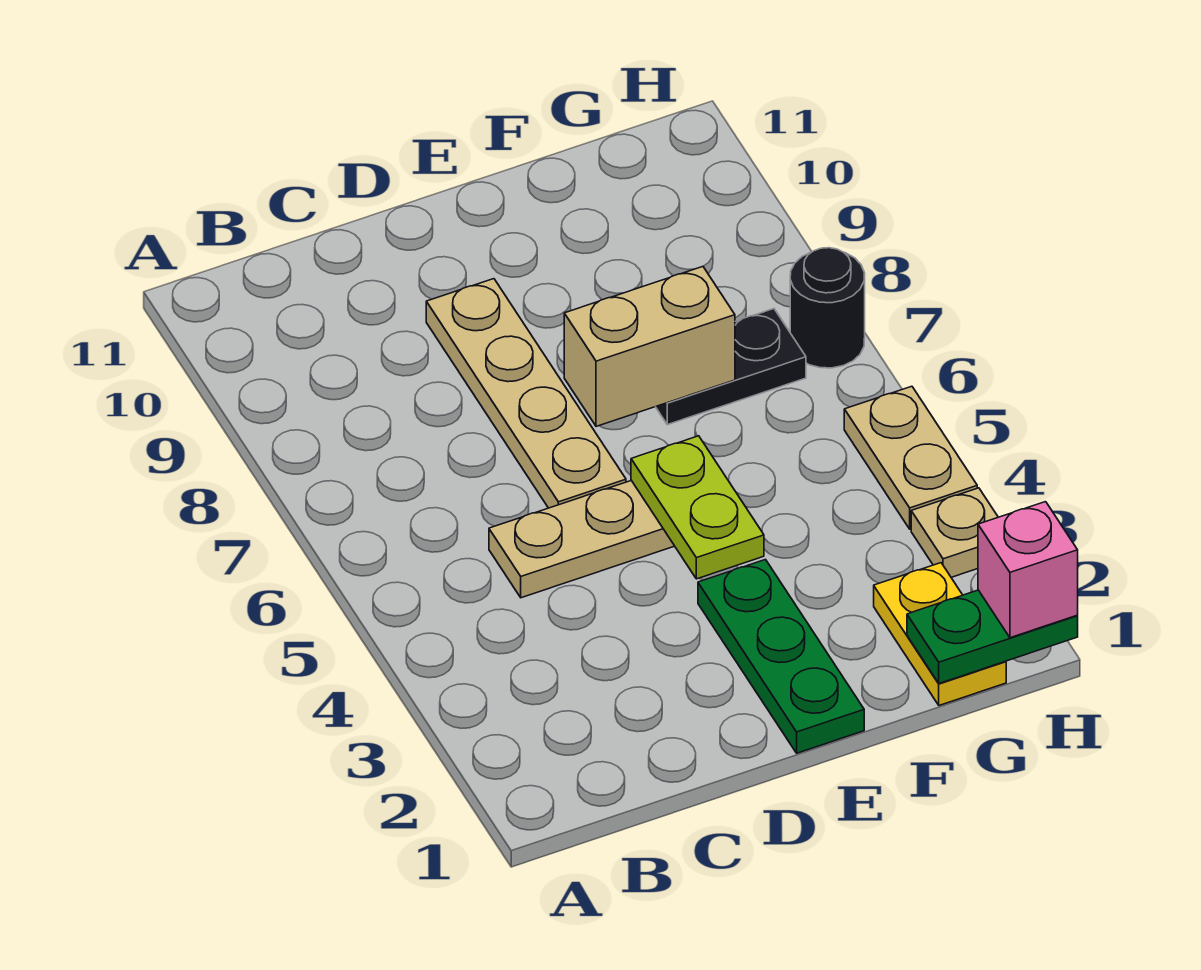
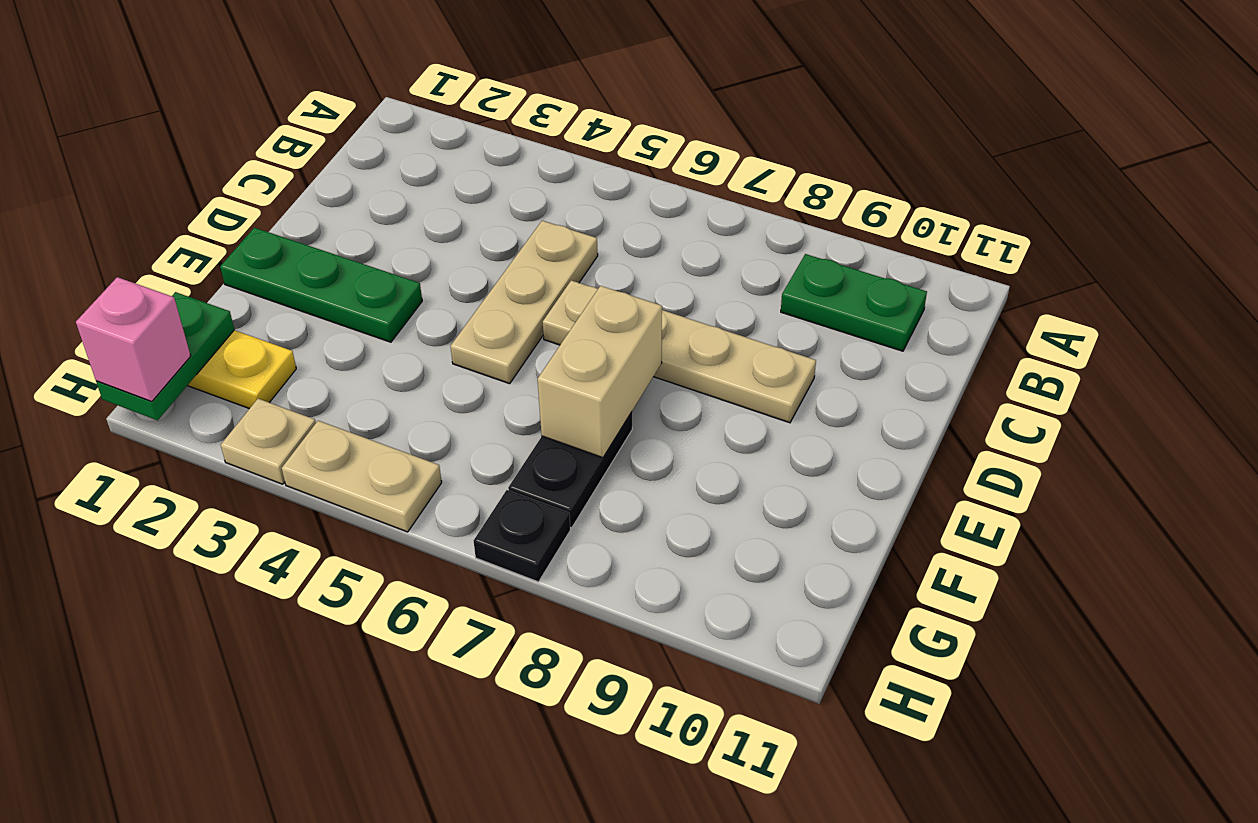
none -> green 1x2 plate [781,254,927,351]
lime 1x2 plate [631,436,764,579] -> none
black 1x1 round brick [790,248,865,368] -> black 1x1 plate [474,490,570,582]

